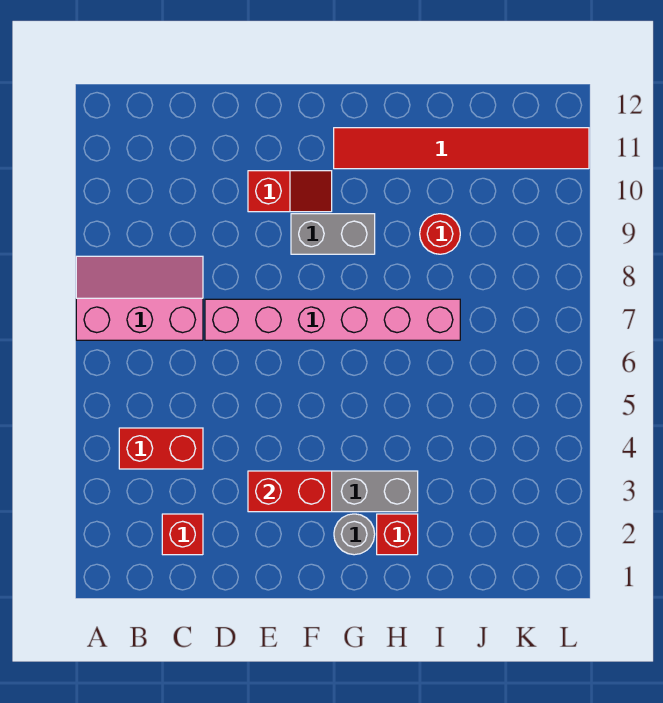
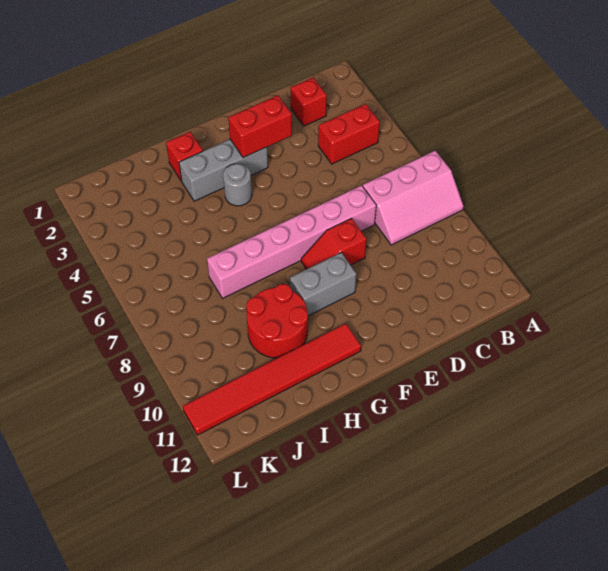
red 1x2 slope [248,171,332,212] -> red 1x2 slope moved to [301,218,367,269]
grey 1x1 round brick [334,514,375,555] -> grey 1x1 round brick moved to [223,164,252,206]
red 1x1 round brick [420,214,460,254] -> red 2x2 round brick [246,284,308,358]

